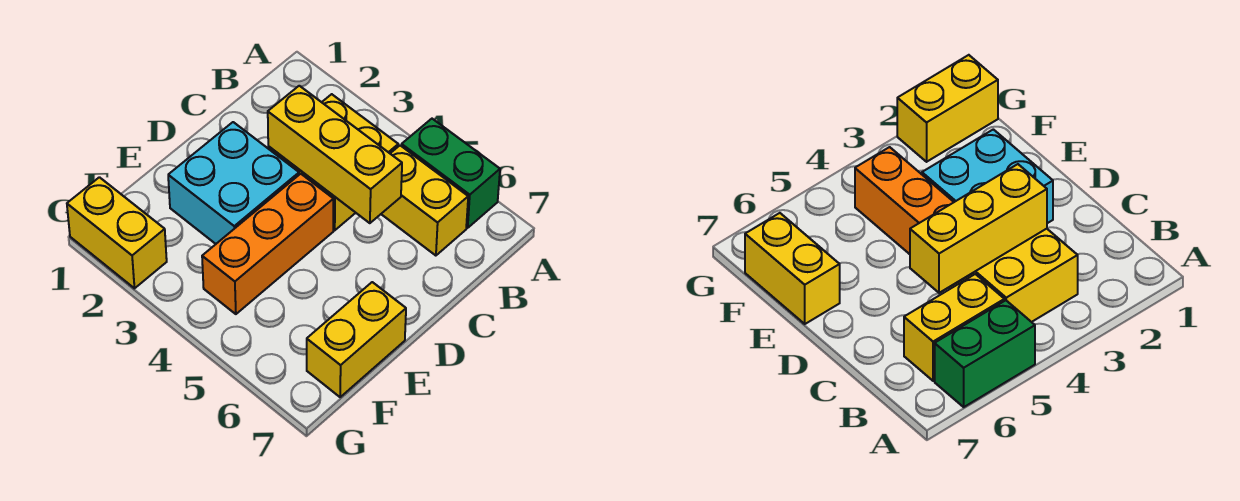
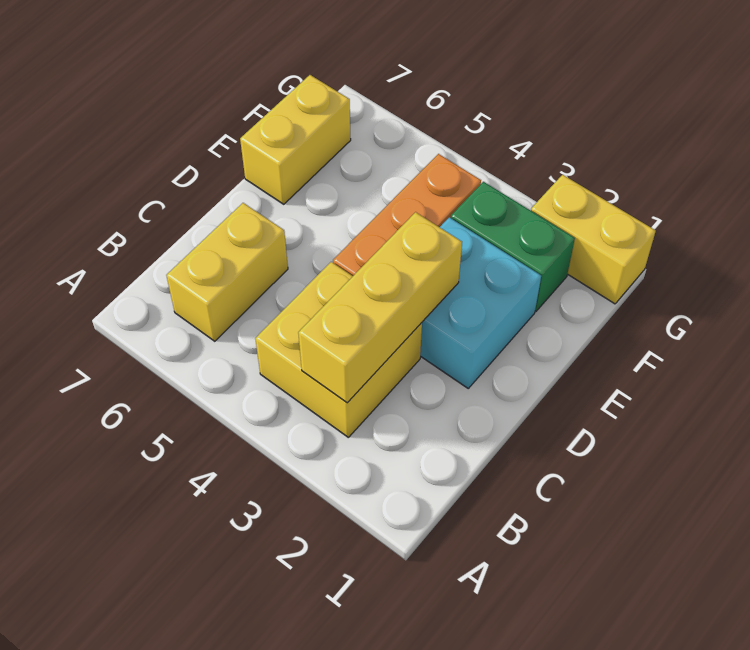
green 1x2 brick [402,119,500,228] -> green 1x2 brick moved to [451,182,575,311]
yellow 1x2 brick [382,145,468,256] -> yellow 1x2 brick turned to [166,203,288,341]
yellow 1x3 brick [268,86,402,223] -> yellow 1x3 brick turned to [298,212,462,403]

